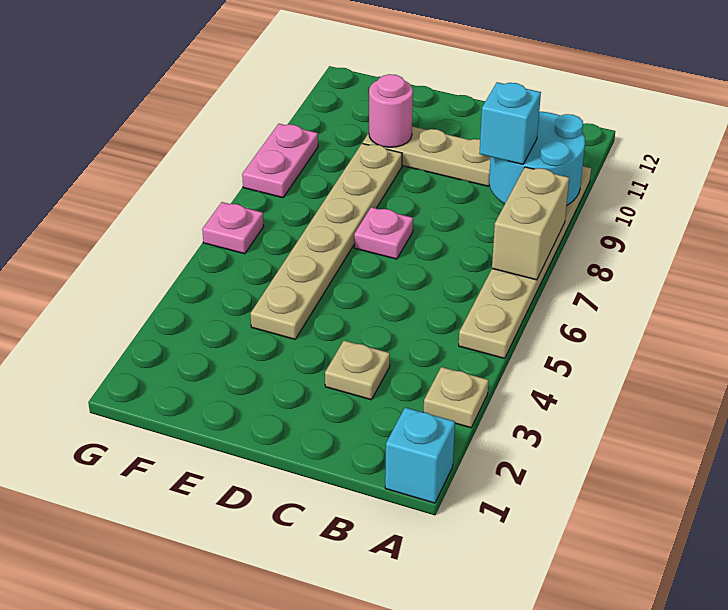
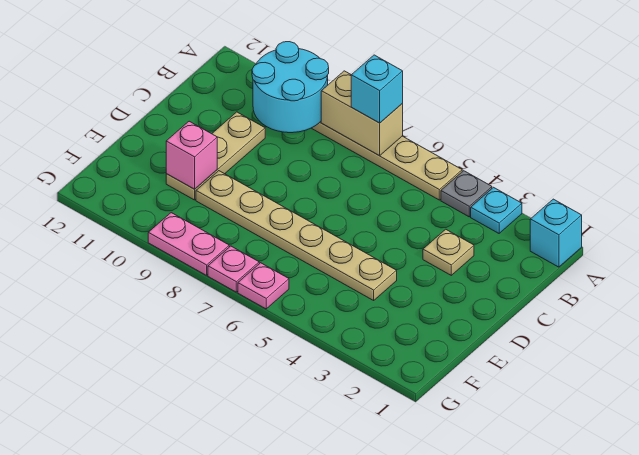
tan 1x1 plate [424,367,489,428] -> cyan 1x1 plate [471,187,522,233]
none -> grey 1x1 plate [441,171,492,217]
cyan 1x1 brick [479,82,541,164] -> cyan 1x1 brick moved to [351,55,403,123]
pink 1x1 plate [354,207,413,259] -> pink 1x1 plate moved to [208,246,259,292]
pink 1x1 round brick [369,74,413,147] -> pink 1x1 brick [166,121,217,189]

